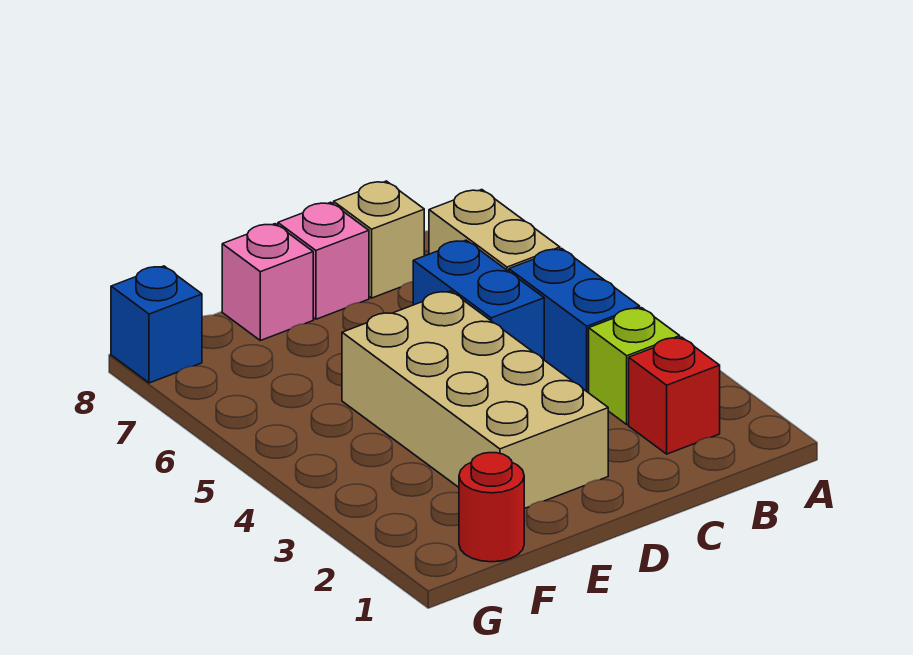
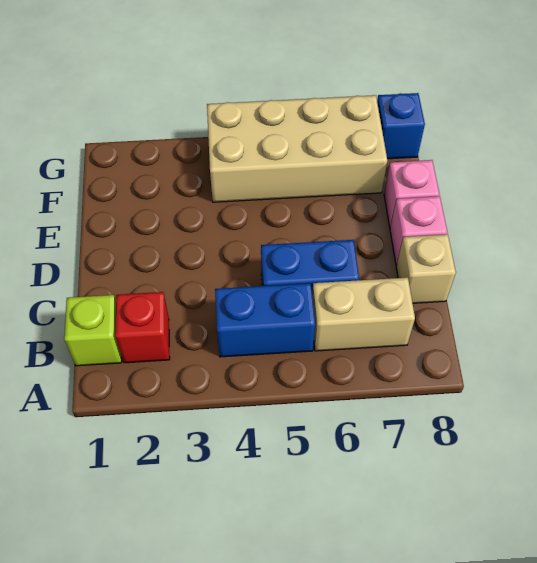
lime 1x1 brick [589,308,680,424] -> lime 1x1 brick moved to [64,295,122,366]
tan 2x4 brick [342,291,608,509] -> tan 2x4 brick moved to [207,95,387,202]
red 1x1 round brick [459,453,524,562] -> none

